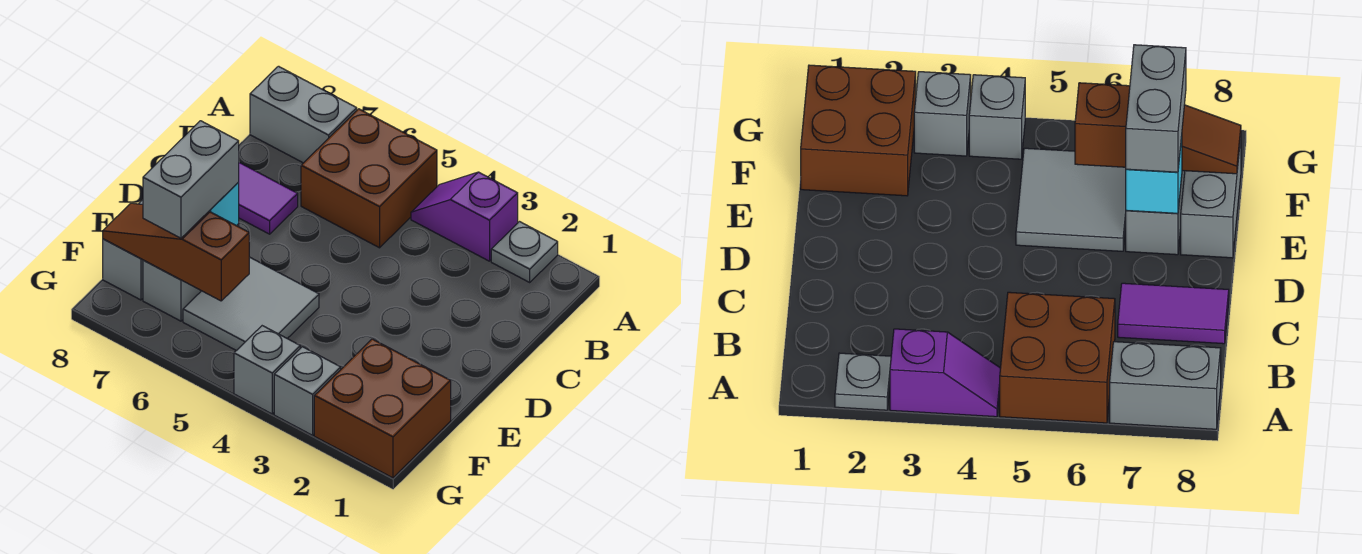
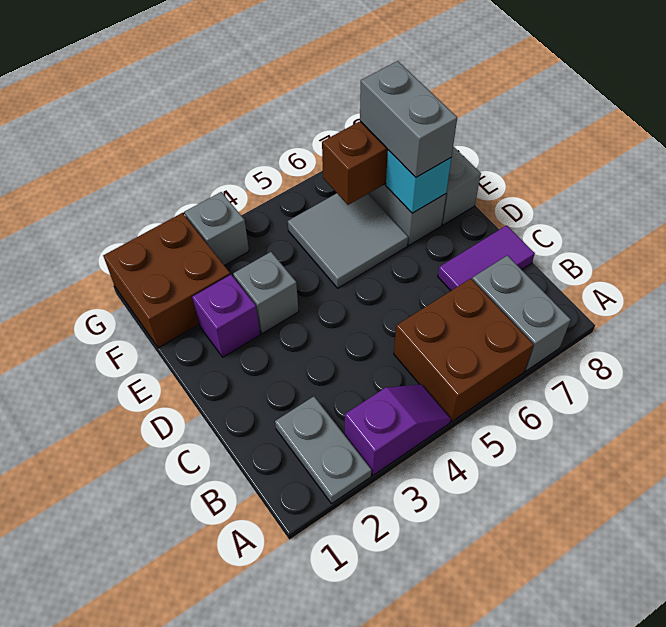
grey 1x1 plate [491,222,558,282] -> grey 1x2 plate [275,396,371,503]
grey 1x2 brick [250,66,357,163] -> grey 1x2 brick turned to [472,255,571,371]
none -> purple 1x1 brick [192,275,260,357]
grey 1x1 brick [234,326,300,414] -> grey 1x1 brick moved to [233,252,299,334]

